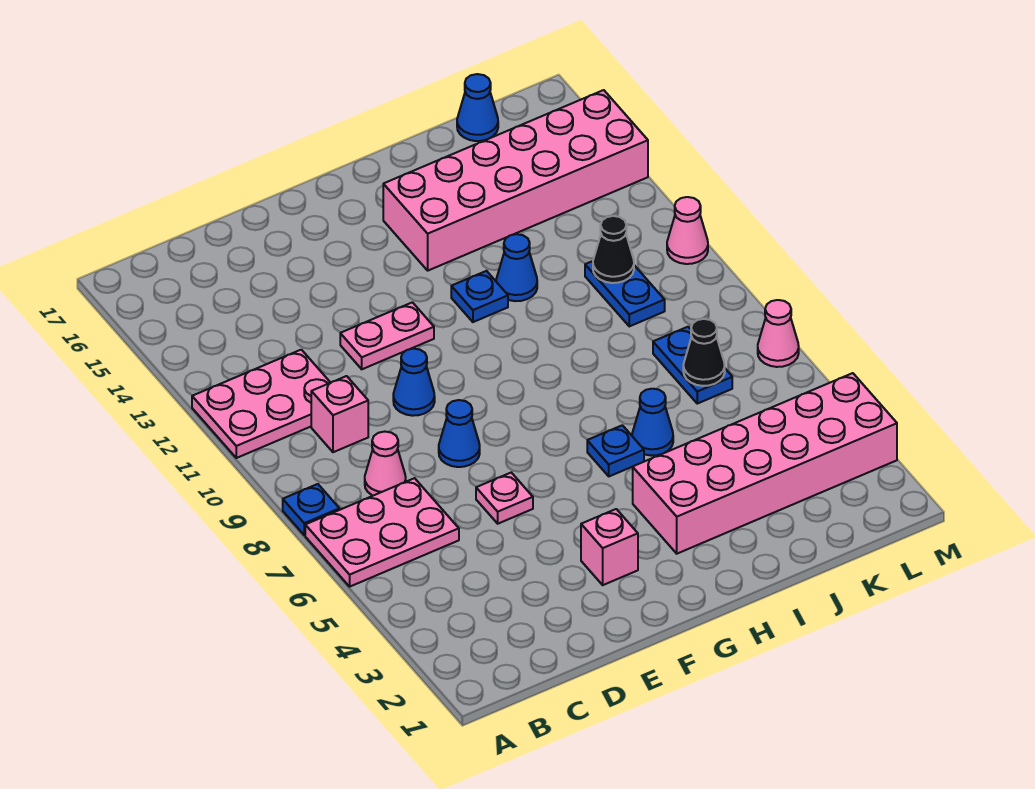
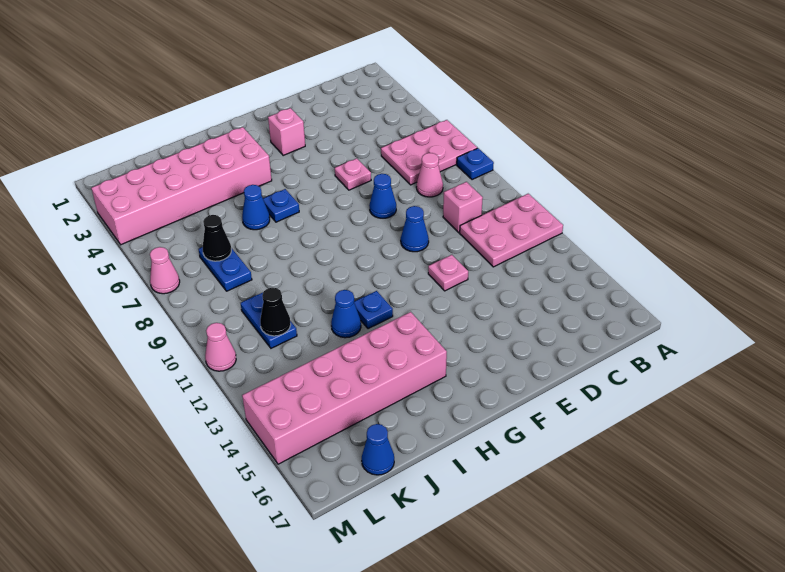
pink 1x2 plate [340,302,434,369] -> pink 1x1 plate [428,255,468,291]

